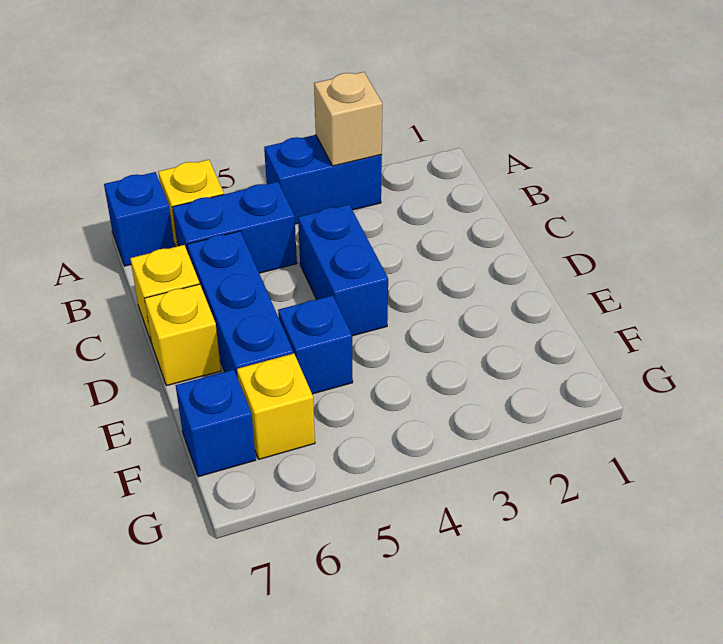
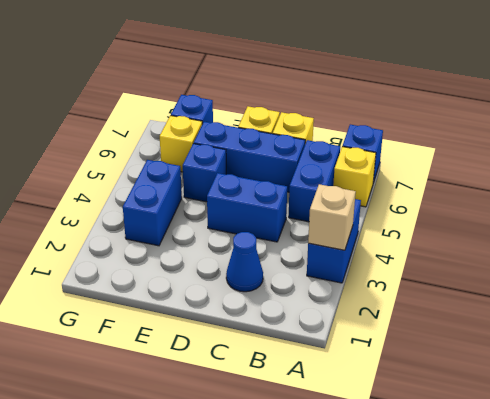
none -> blue 1x1 cone [226,232,263,292]
none -> blue 1x2 brick [123,160,182,246]

